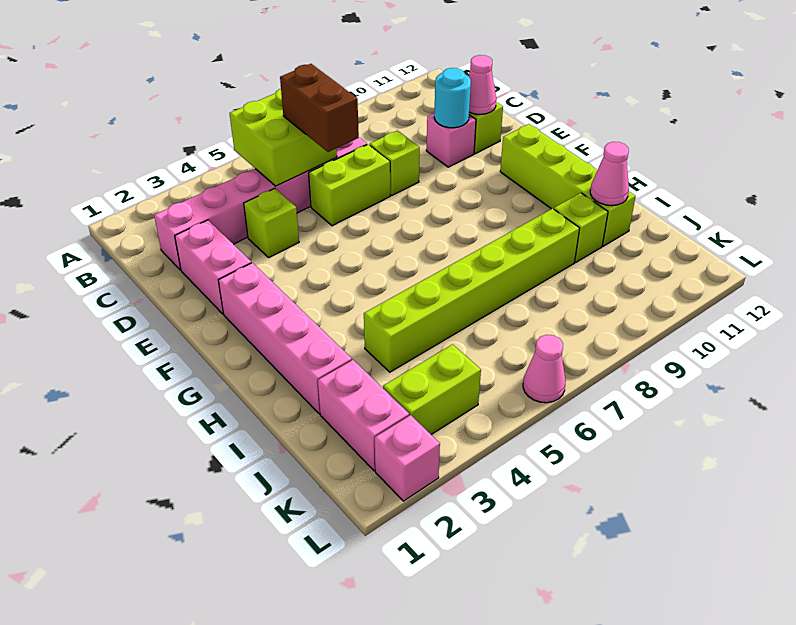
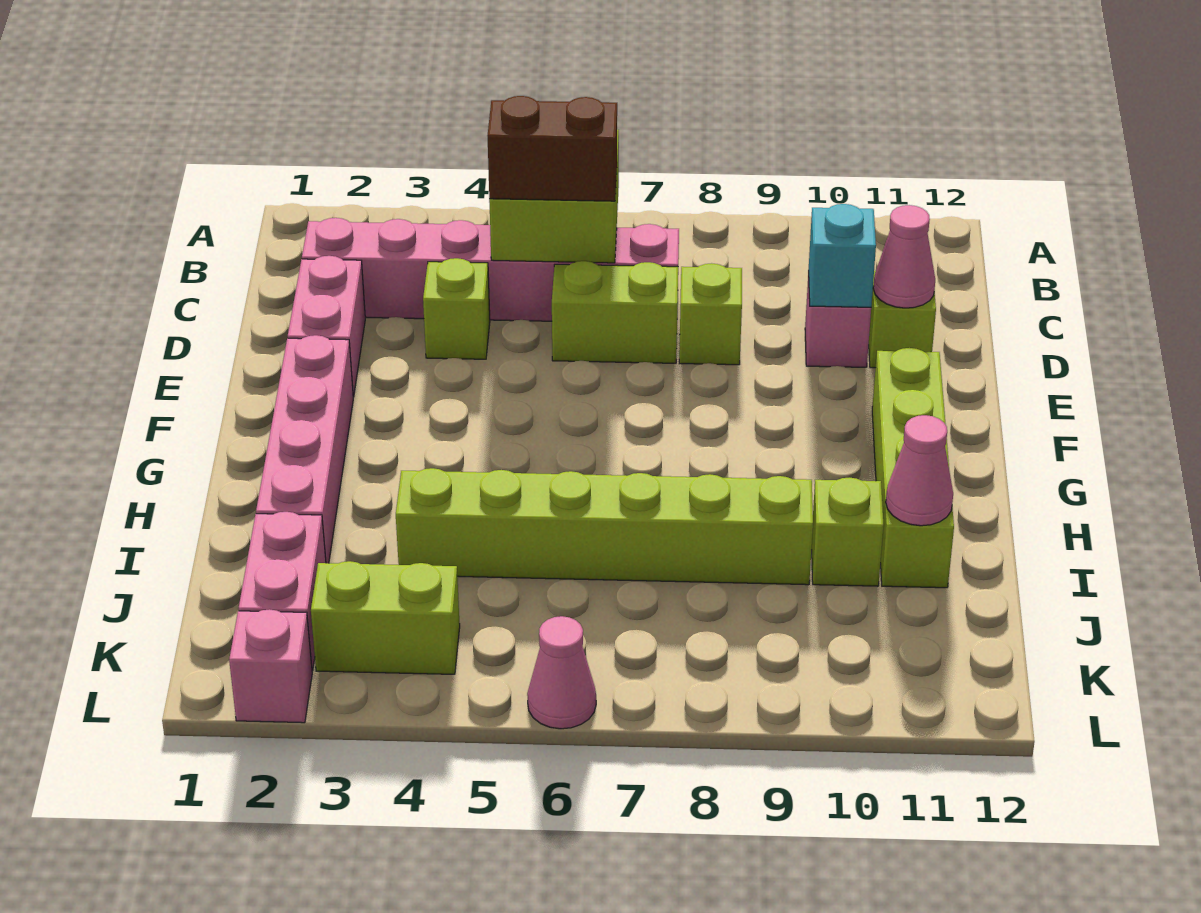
brown 1x2 brick [280,64,359,152] -> brown 1x2 brick turned to [488,96,617,201]
cyan 1x1 round brick [434,68,471,128] -> cyan 1x1 brick [809,204,876,307]

